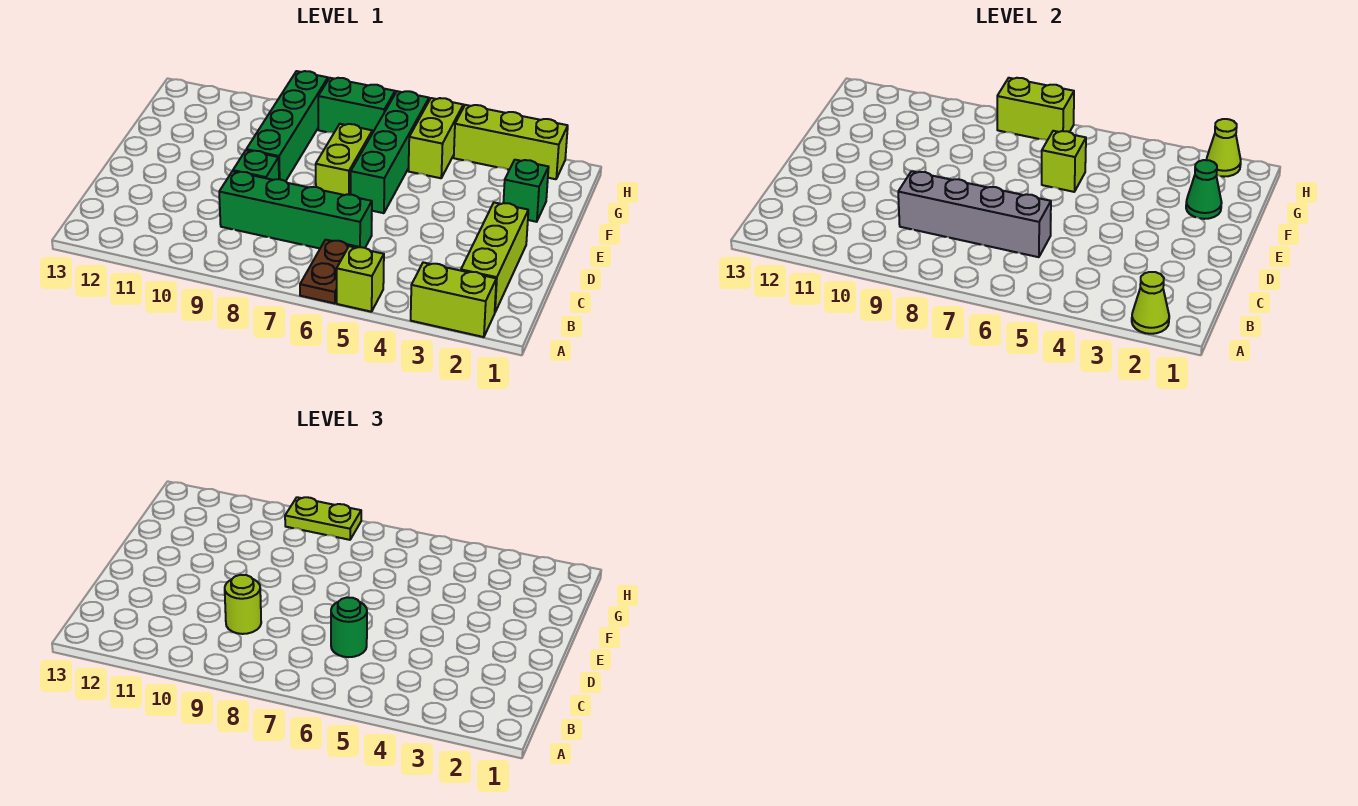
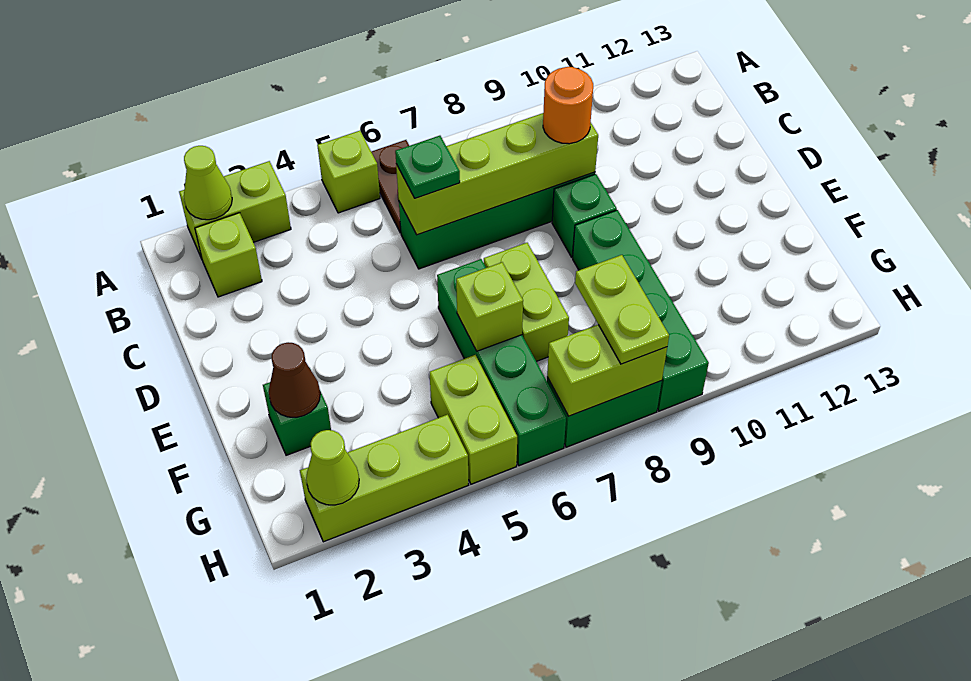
lime 1x3 brick [461,202,528,312] -> lime 1x1 brick [195,213,262,297]
grey 1x4 brick [898,171,1051,257] -> lime 1x4 brick [396,113,598,235]
green 1x1 round brick [331,597,367,657] -> green 1x1 plate [395,136,460,198]
lime 1x1 round brick [225,575,261,634] -> orange 1x1 round brick [543,67,593,144]
green 1x1 cone [1186,160,1222,219] -> brown 1x1 cone [269,342,320,417]
lime 1x2 plate [285,497,361,540] -> lime 1x2 plate turned to [575,255,669,364]

